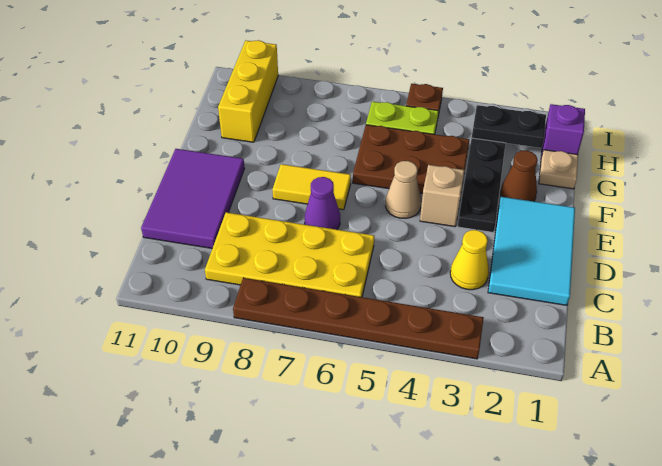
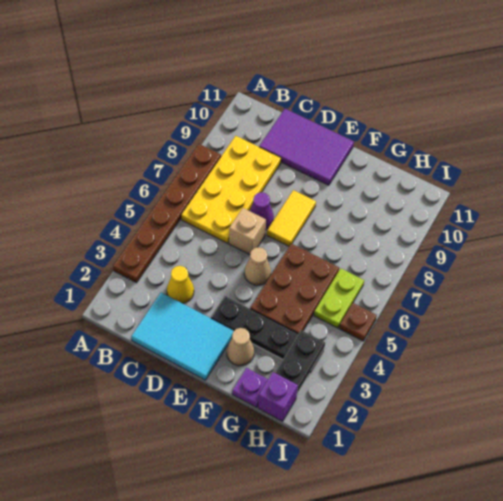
tan 1x1 brick [420,165,464,227] -> tan 1x1 brick moved to [229,208,266,255]
brown 1x1 cone [501,150,537,201] -> tan 1x1 cone [227,328,254,366]
tan 1x1 plate [539,150,578,189] -> purple 1x1 plate [232,368,268,407]
yellow 1x3 brick [218,40,278,142] -> none

